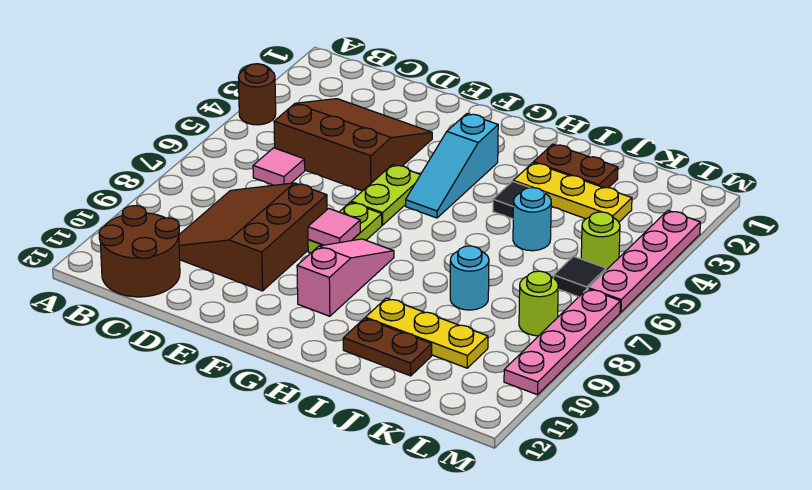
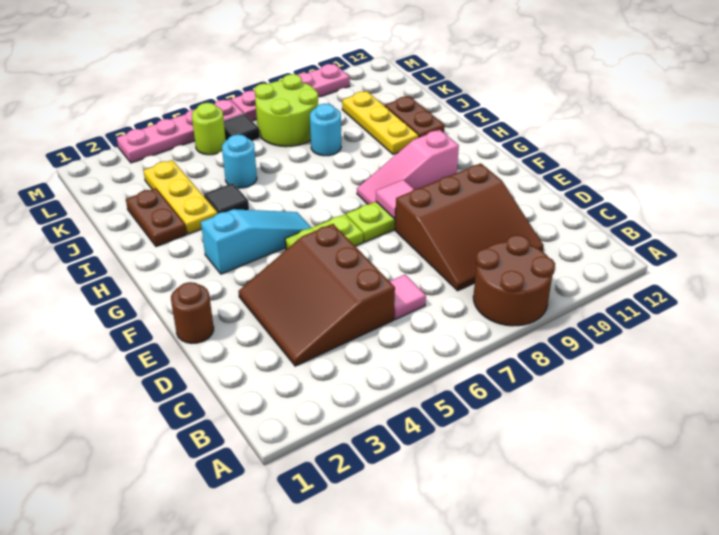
brown 1x1 round brick [238,64,276,125] -> brown 1x1 round brick moved to [171,282,214,343]
brown 2x2 round brick [99,206,180,297] -> brown 2x2 round brick moved to [473,235,555,326]
lime 1x1 round brick [519,271,558,336] -> lime 2x2 round brick [255,74,318,147]

